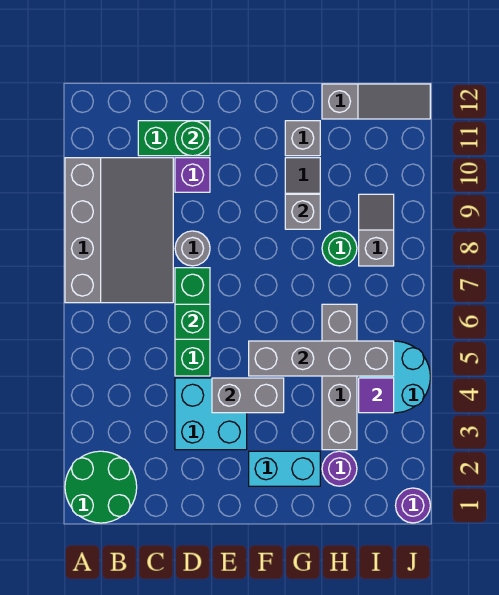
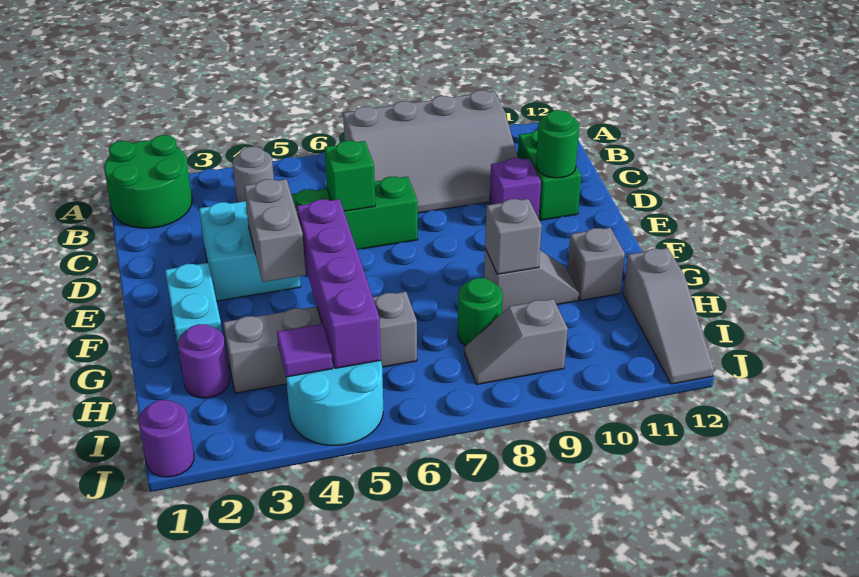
grey 1x1 round brick [175,231,210,266] -> grey 1x1 round brick moved to [233,147,274,202]
grey 1x4 brick [249,341,394,376] -> purple 1x4 brick [297,199,381,368]
grey 1x2 slope [359,194,394,266] -> grey 1x2 slope turned to [465,299,568,384]

